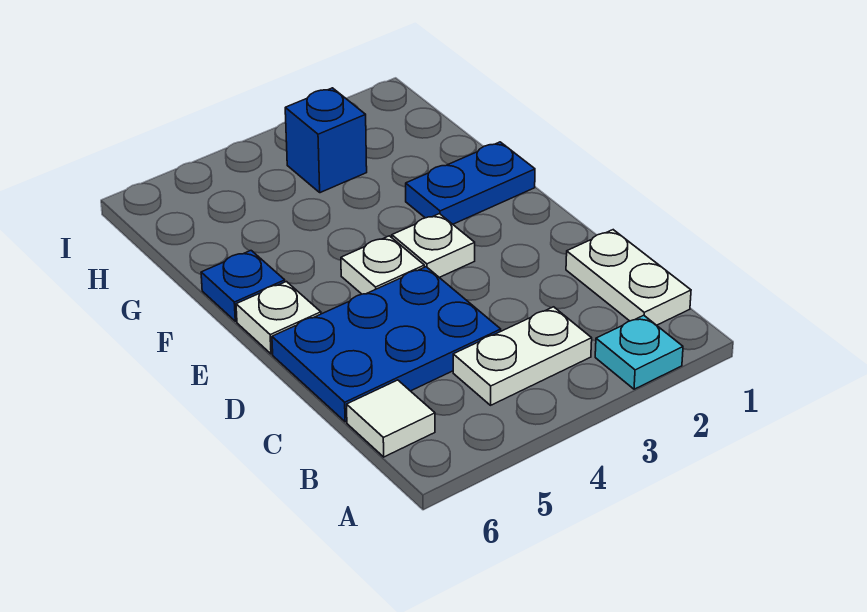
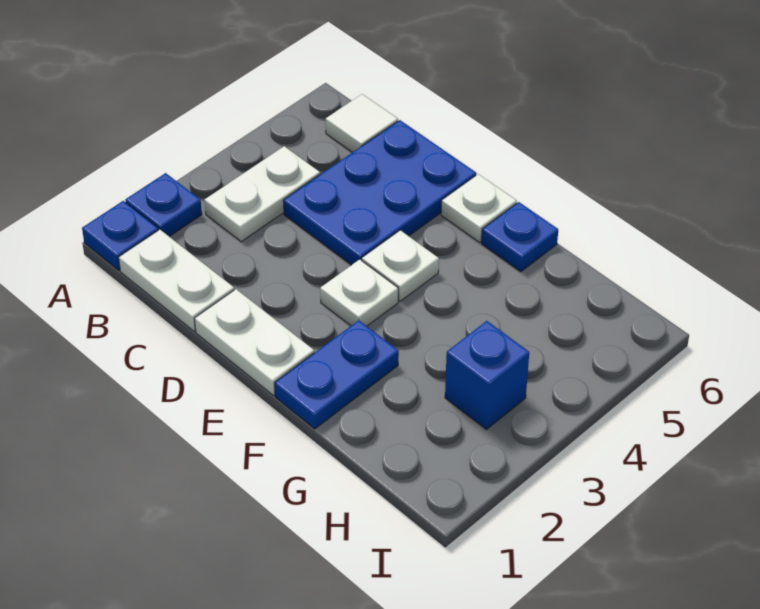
none -> blue 1x1 plate [82,201,158,270]
cyan 1x1 plate [595,315,683,389] -> blue 1x1 plate [125,173,202,237]
none -> white 1x2 plate [195,289,314,395]

